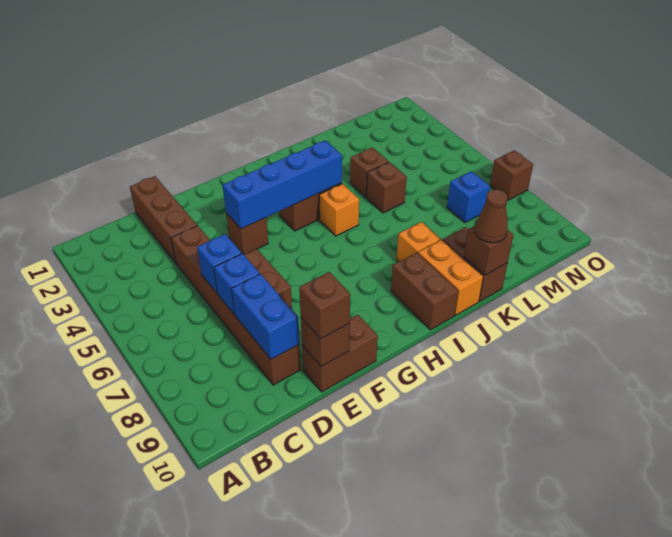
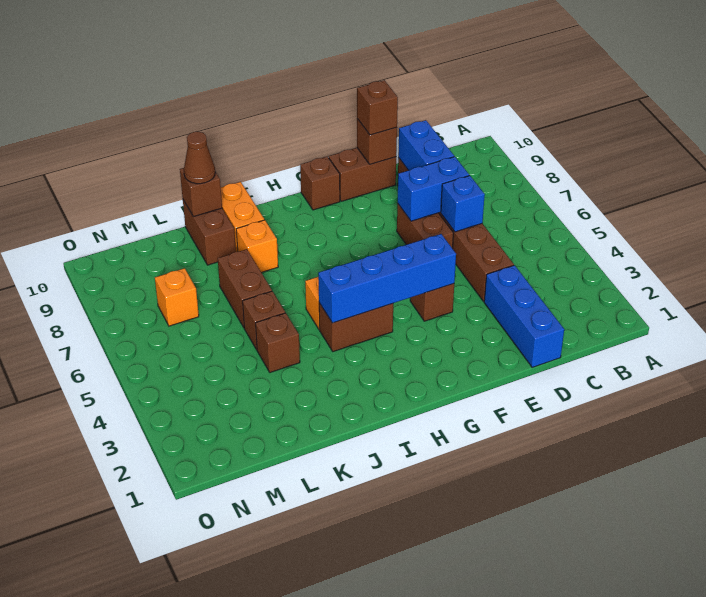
brown 1x3 brick [130,176,197,262] -> blue 1x3 brick [484,265,564,367]
blue 1x1 brick [214,254,260,315] -> blue 1x2 brick [398,157,469,221]
brown 1x2 brick [391,253,458,330] -> brown 1x2 brick moved to [218,249,272,327]
blue 1x1 brick [447,171,490,223] -> orange 1x1 brick [155,268,199,326]
brown 1x1 brick [490,150,533,200] -> brown 1x1 brick moved to [300,157,340,210]

